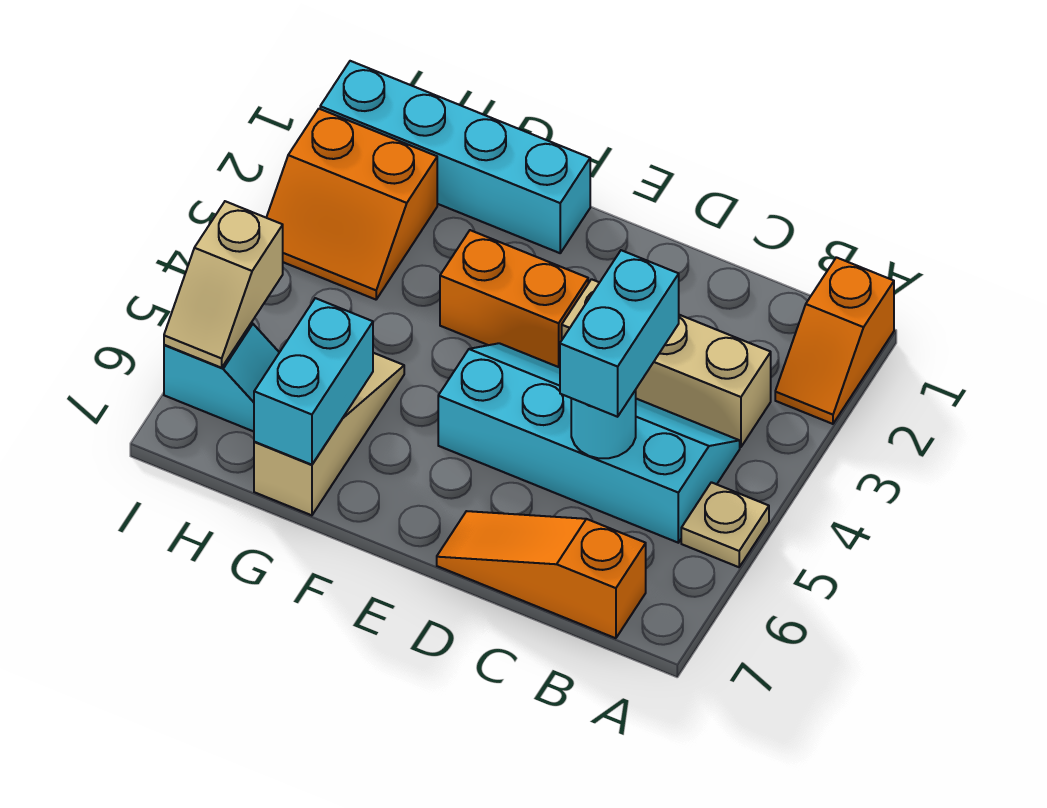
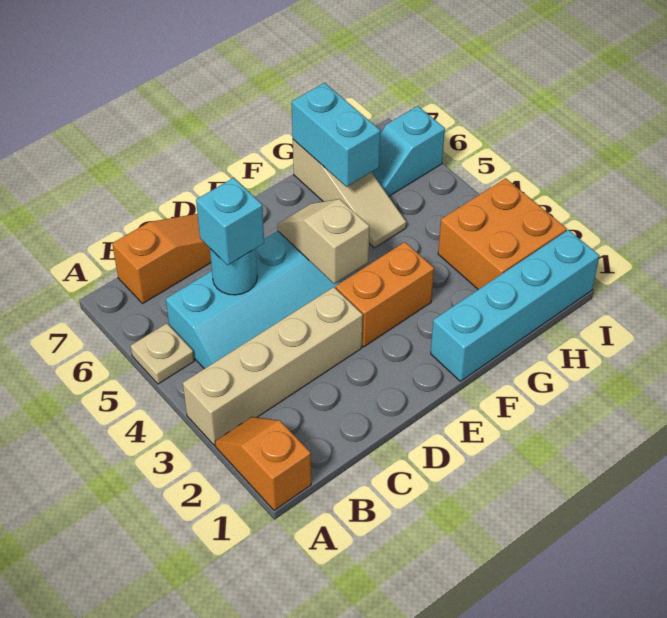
tan 1x3 brick [562,279,771,447] -> tan 1x4 brick [183,287,363,445]
cyan 1x2 brick [560,250,679,417] -> cyan 1x1 brick [196,178,264,265]
orange 2x2 slope [266,109,437,300] -> orange 2x2 brick [438,178,567,290]
tan 1x2 slope [164,201,283,368] -> tan 1x2 slope moved to [277,199,369,284]

